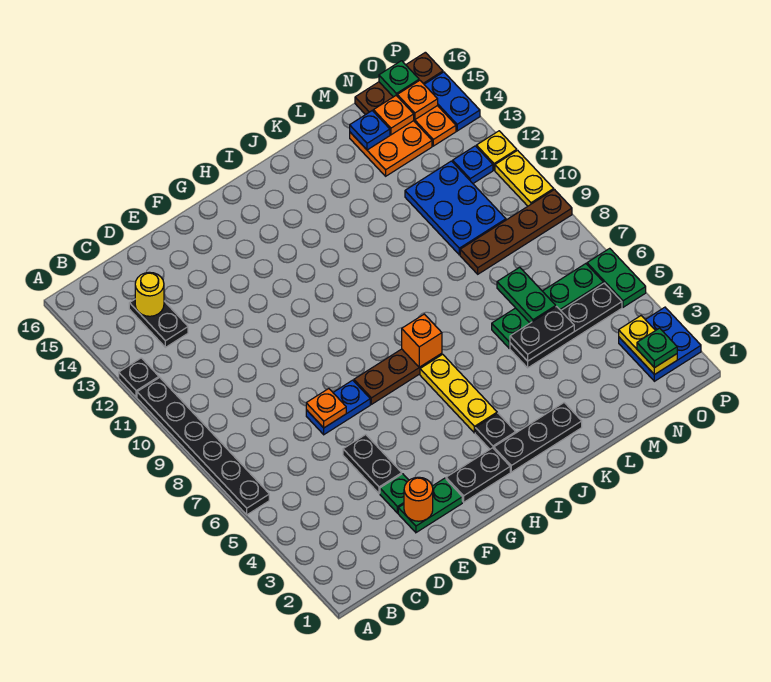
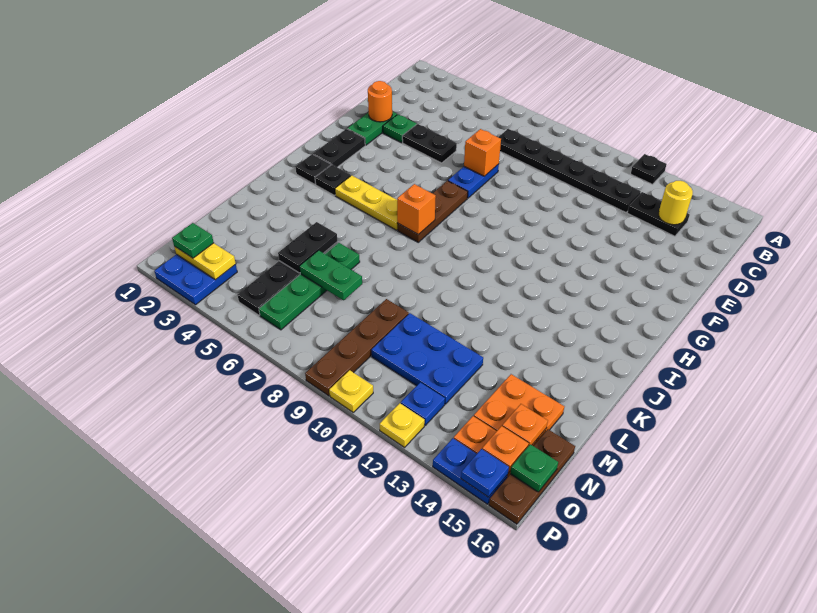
black 1x6 plate [137,378,269,515] -> black 1x6 plate moved to [498,129,641,212]
orange 1x1 plate [306,389,346,428] -> orange 1x1 brick [464,129,501,176]
black 1x3 plate [494,403,582,472] -> black 1x1 plate [296,154,331,184]
blue 1x1 plate [350,111,390,150] -> blue 1x1 plate moved to [461,449,509,497]
green 1x2 plate [587,248,646,307] -> none
yellow 1x2 plate [495,150,554,206] -> yellow 1x1 plate [329,370,373,412]

